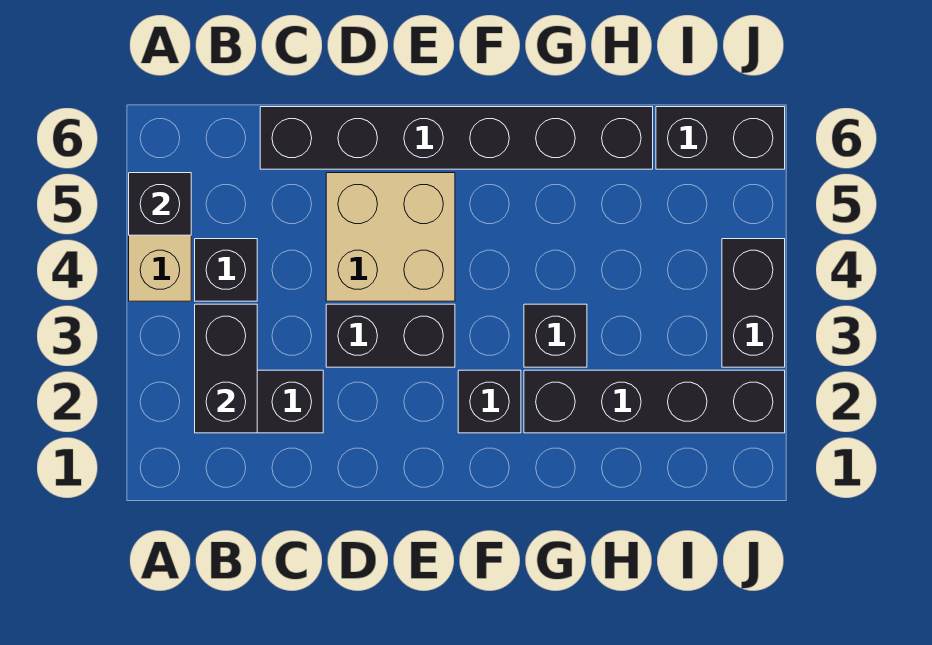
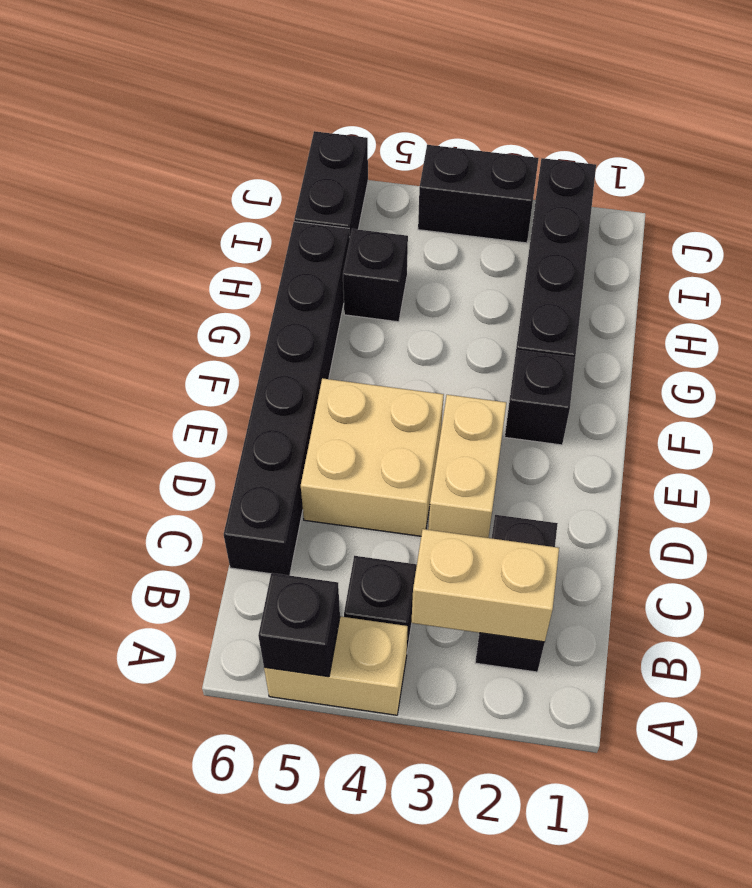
black 1x2 brick [195,304,257,433] -> tan 1x2 brick [411,529,559,642]
black 1x2 brick [326,304,455,367] -> tan 1x2 brick [428,395,506,538]
black 1x1 brick [524,304,587,367] -> black 1x1 brick moved to [343,229,408,322]

